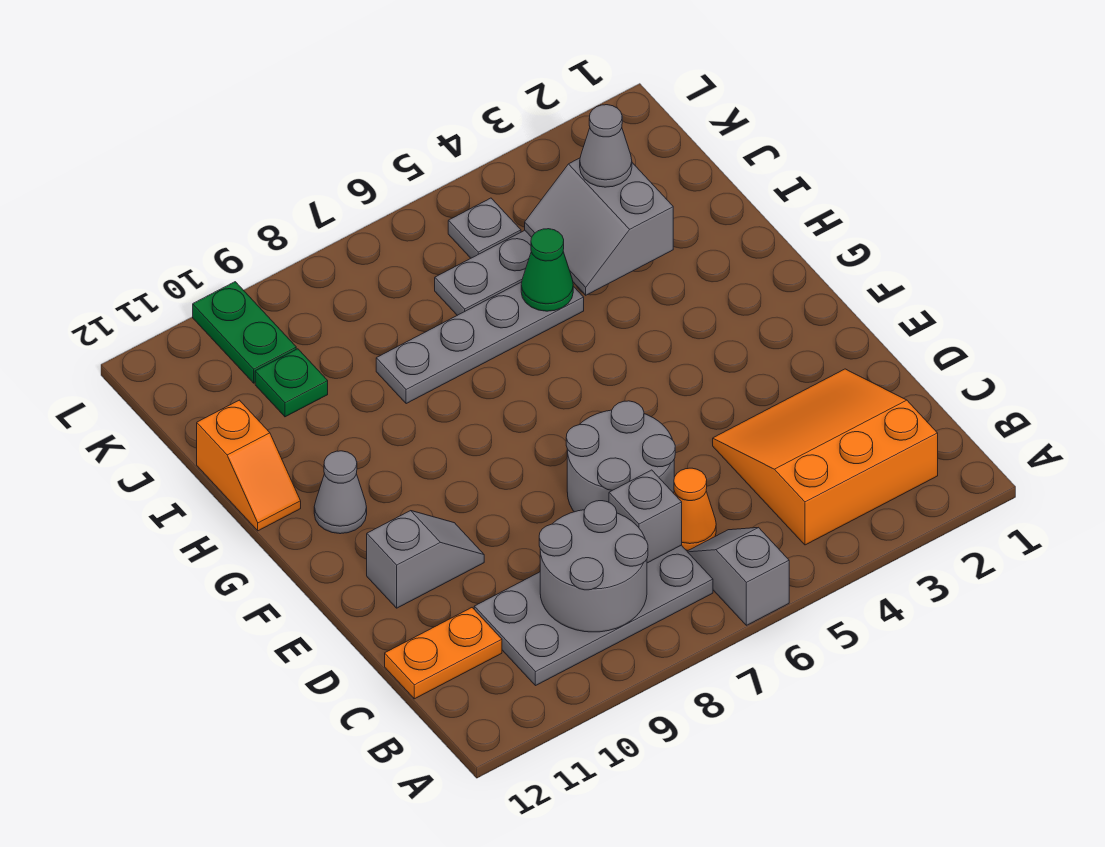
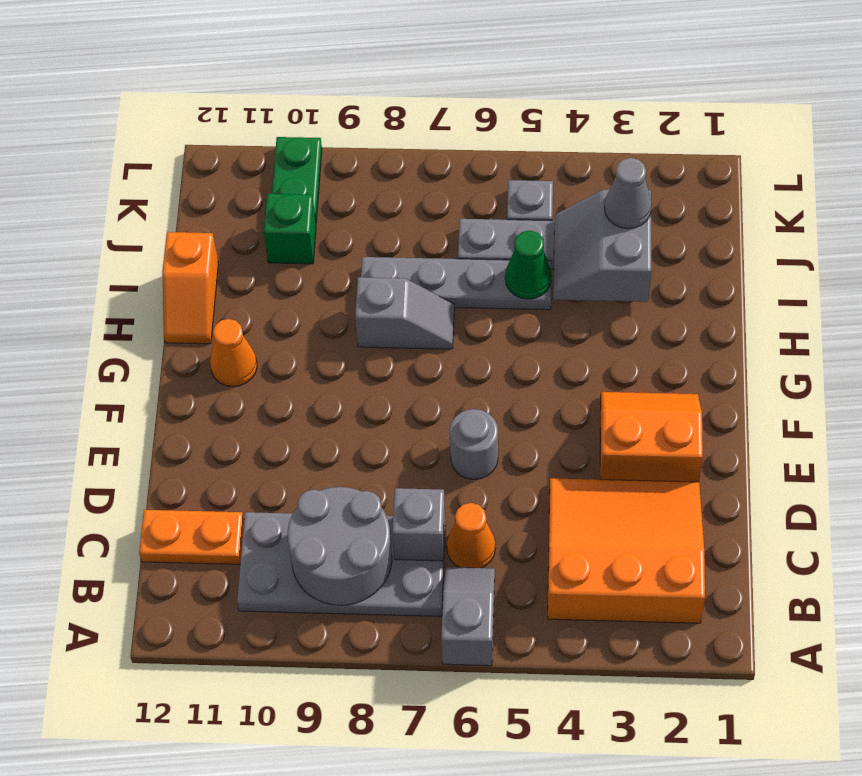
grey 2x2 round brick [566,401,675,512] -> grey 1x1 round brick [450,409,498,479]
none -> orange 2x2 slope [600,392,703,482]
grey 1x2 slope [367,511,484,608] -> grey 1x2 slope moved to [355,277,454,349]
grey 1x1 cone [314,451,367,534] -> orange 1x1 cone [210,319,257,387]
green 1x1 plate [255,349,328,417] -> green 1x1 brick [264,194,316,264]

